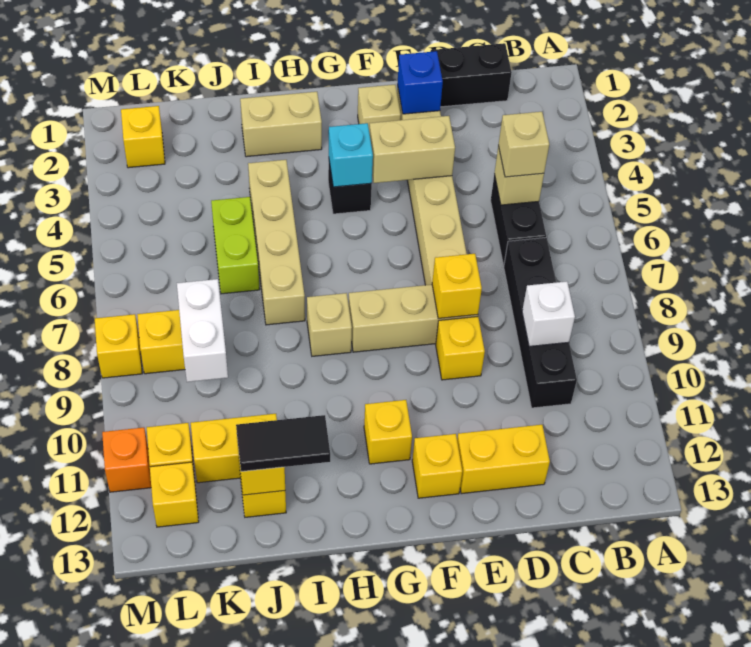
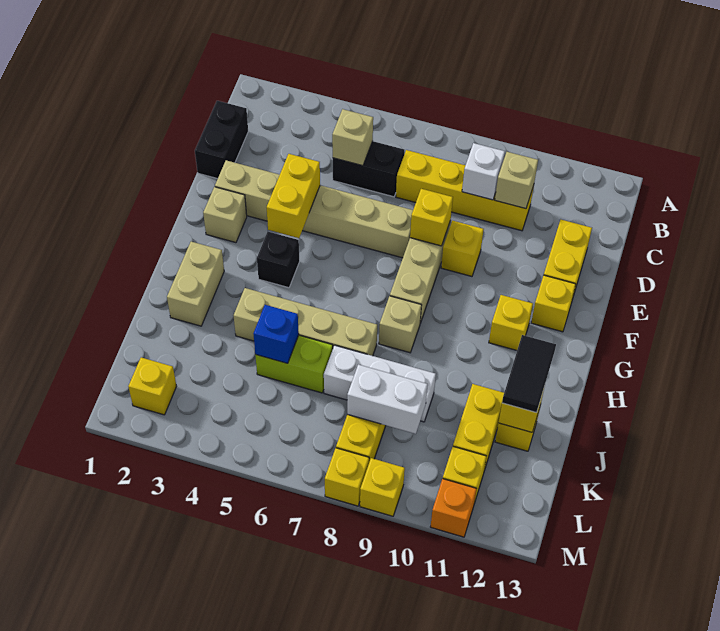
tan 1x1 brick [498,112,549,177] -> tan 1x1 brick moved to [495,152,538,209]
black 1x4 brick [504,238,577,408] -> yellow 1x4 brick [396,150,534,231]
blue 1x1 brick [397,51,443,114] -> blue 1x1 brick moved to [253,305,299,363]
tan 1x2 brick [369,116,455,183] -> yellow 1x2 brick [267,154,320,238]
cyan 1x1 brick [329,123,373,187] -> none
none -> white 1x3 brick [324,345,436,422]
yellow 1x1 brick [150,462,199,527] -> yellow 1x1 brick moved to [360,458,405,516]

